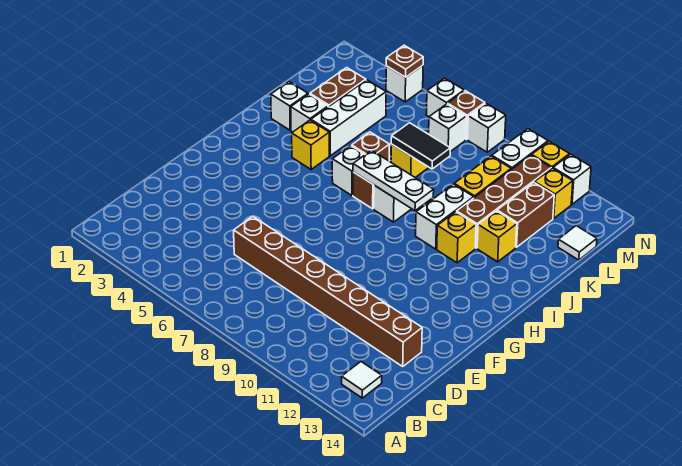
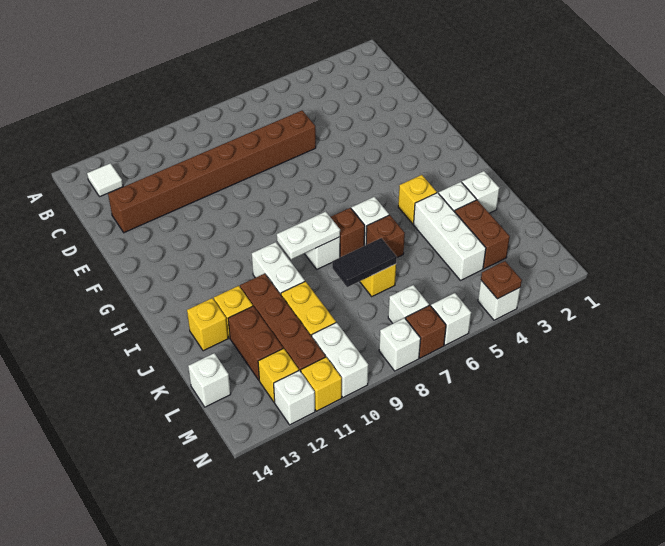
white 1x3 plate [353,150,434,211] -> white 1x2 plate [277,212,340,259]
yellow 1x1 brick [437,212,476,263] -> yellow 1x1 brick moved to [187,298,228,351]
white 1x1 tile [558,226,597,260] -> white 1x1 brick [188,353,231,407]

